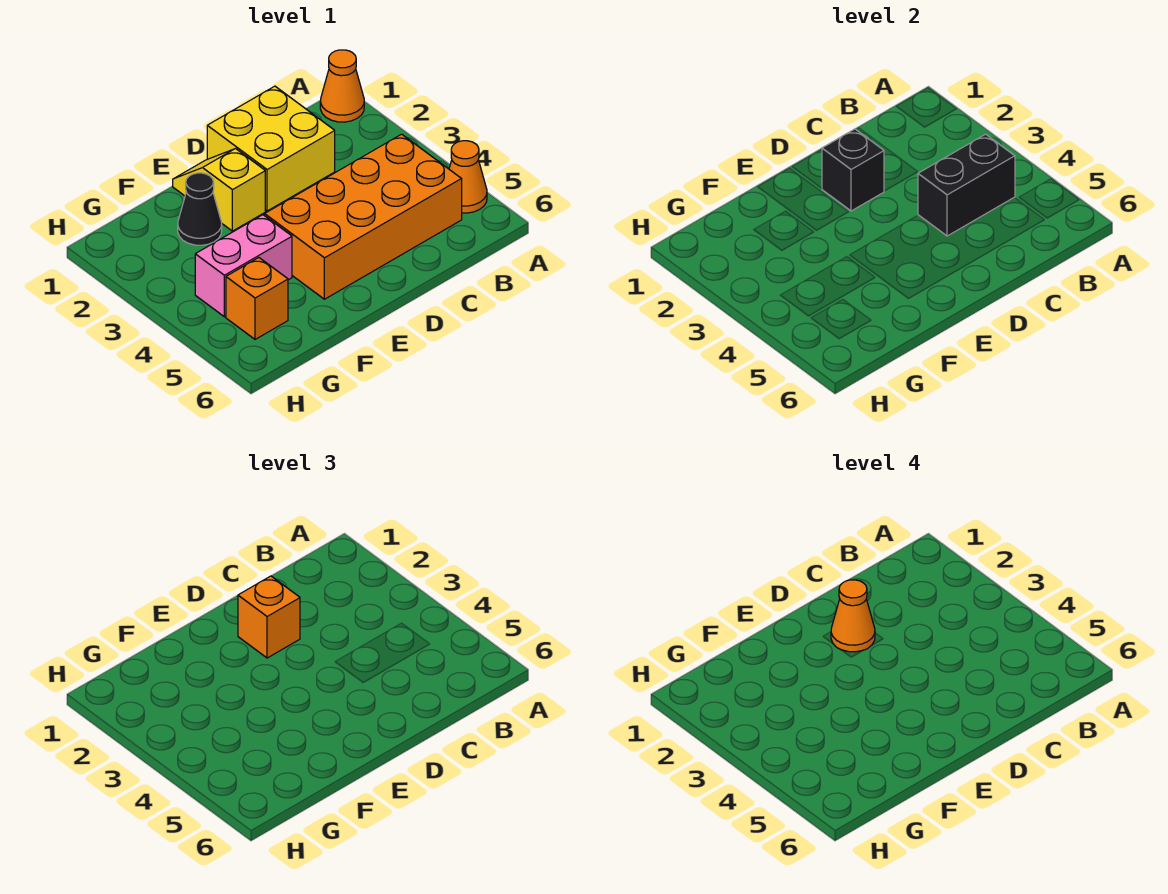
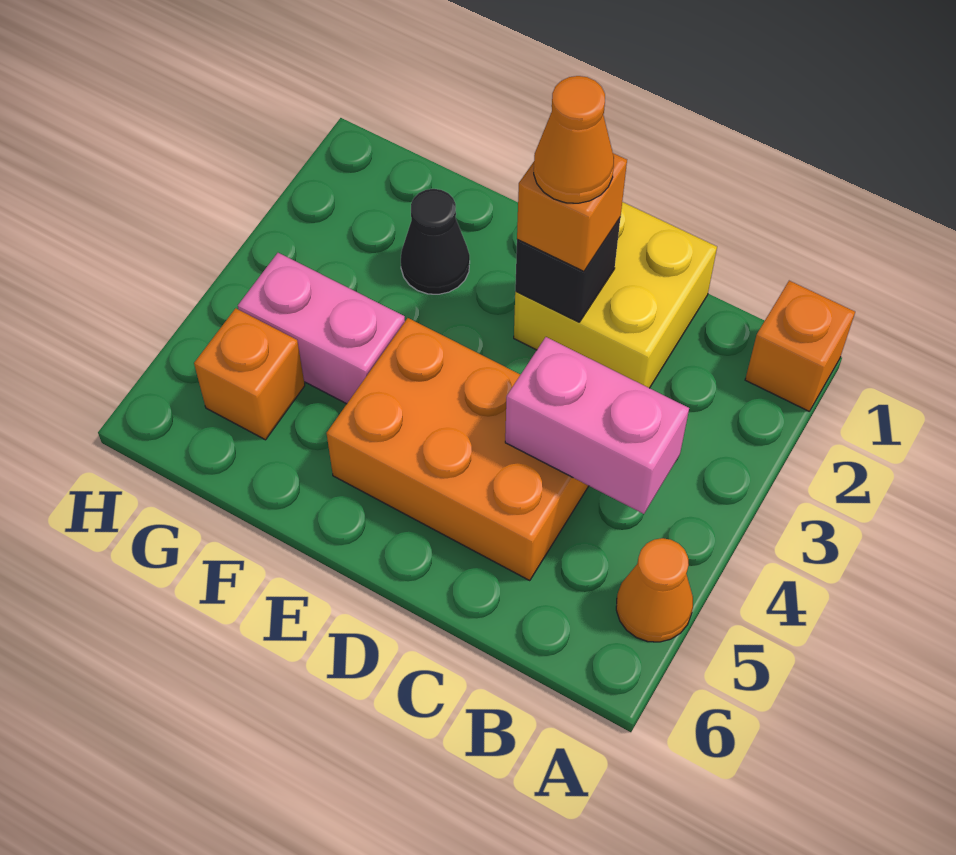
orange 1x1 cone [320,50,364,122] -> orange 1x1 brick [745,281,855,411]
orange 2x4 brick [265,134,462,299] -> orange 2x3 brick [327,318,588,581]
black 1x2 brick [918,134,1015,236] -> pink 1x2 brick [505,337,689,514]
yellow 1x2 slope [173,149,265,231] -> none

